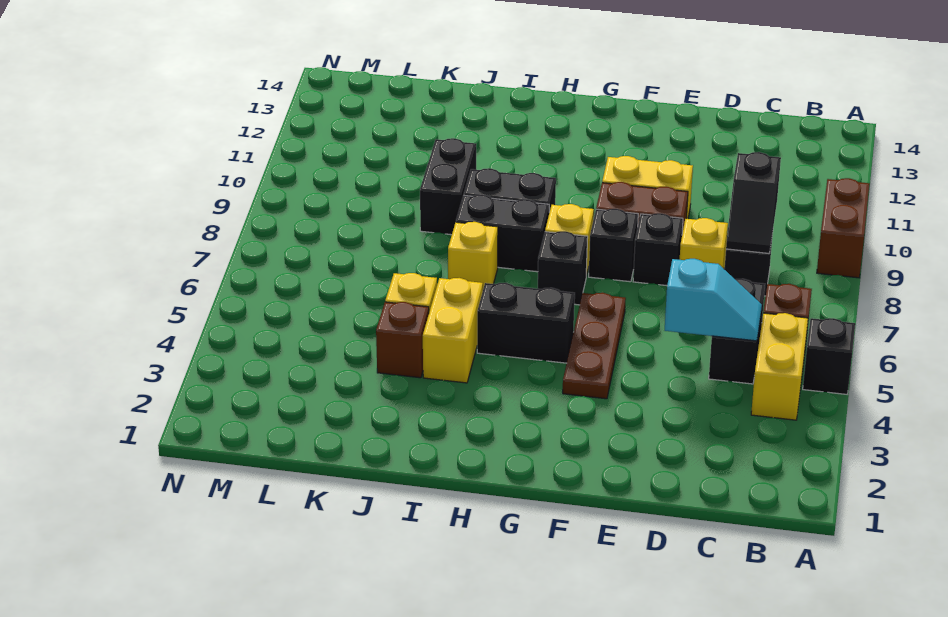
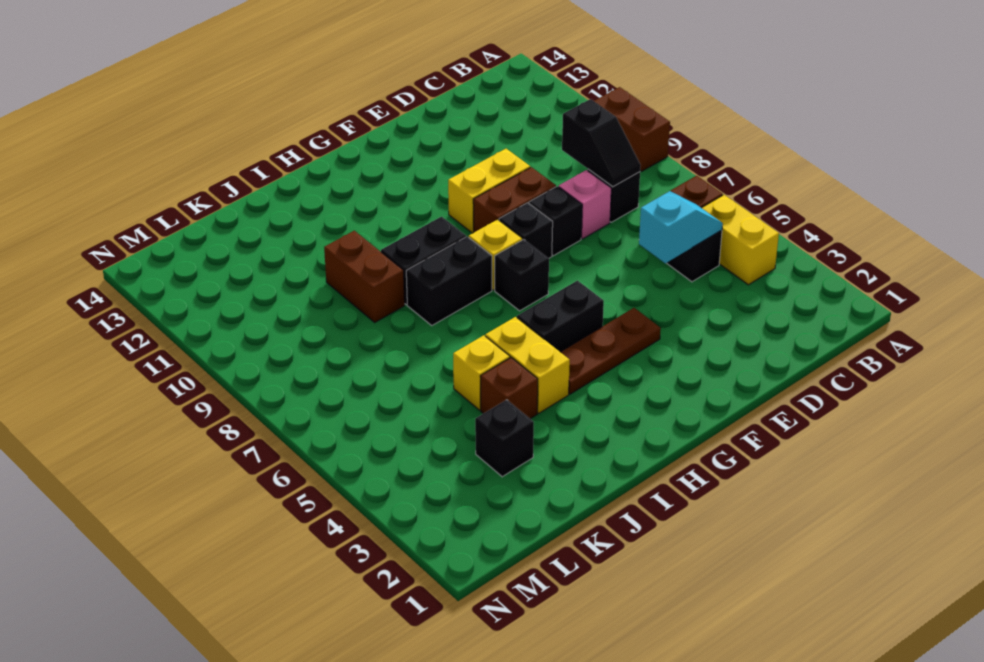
black 1x1 brick [803,318,855,394] -> black 1x1 brick moved to [475,400,534,477]
yellow 1x1 brick [680,218,728,269] -> pink 1x1 brick [559,170,611,239]
brown 1x3 plate [563,293,626,399] -> brown 1x3 plate turned to [561,308,661,394]
yellow 1x1 brick [448,222,498,288] -> none
black 1x2 brick [420,138,476,235] -> brown 1x2 brick [324,231,405,322]

